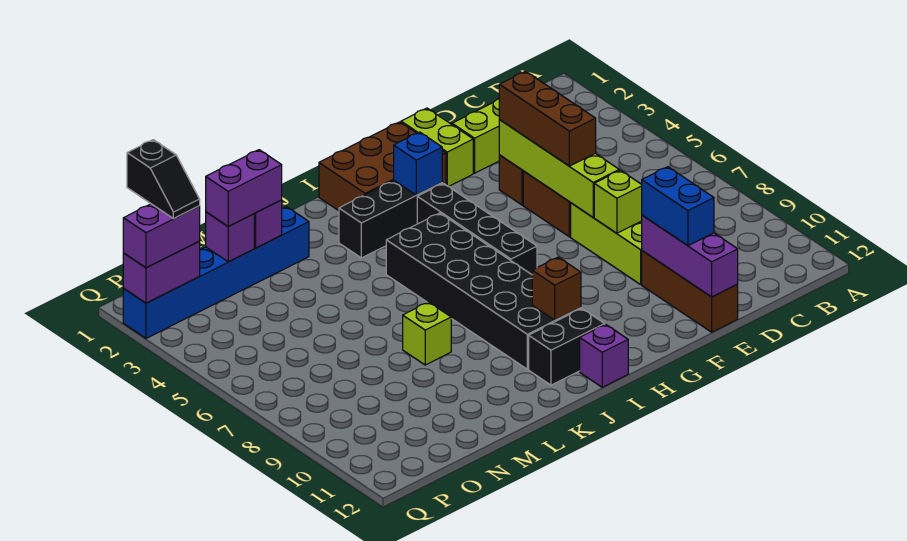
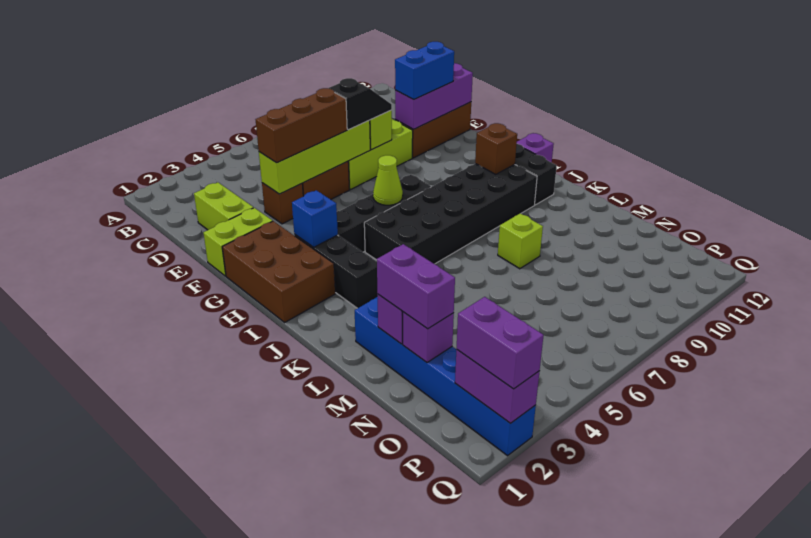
none -> lime 1x1 cone [373,155,403,205]
black 1x2 slope [127,140,200,219] -> black 1x2 slope moved to [329,78,392,130]

